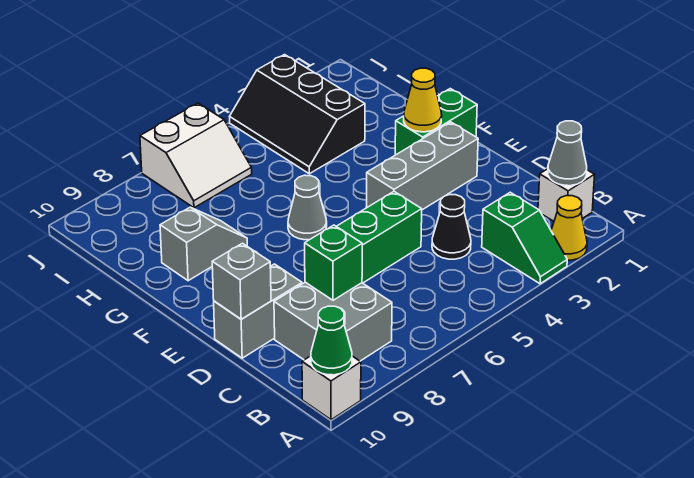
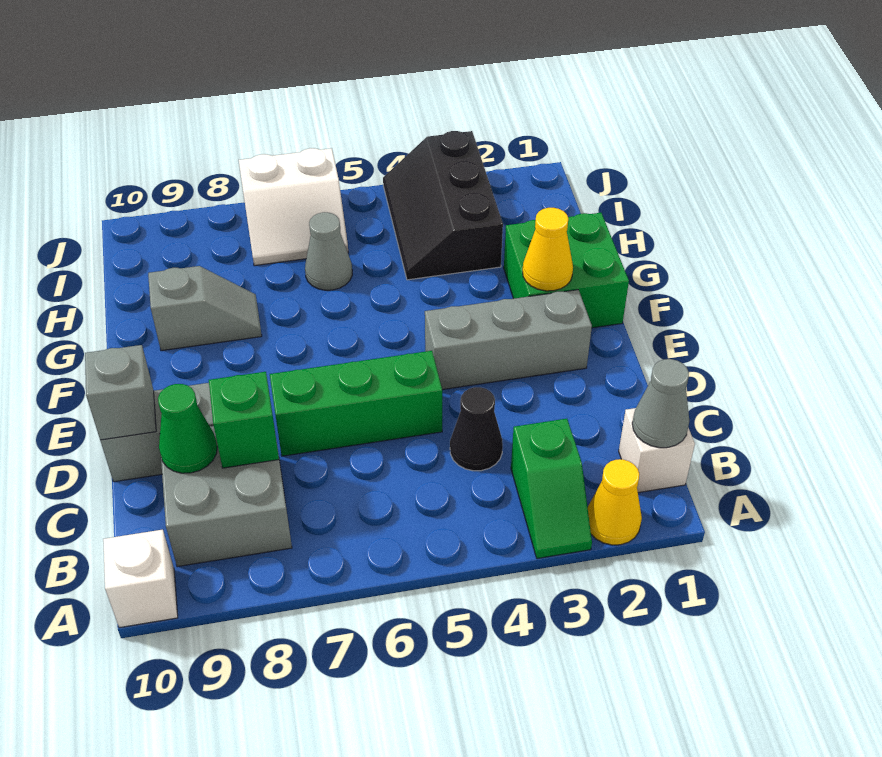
green 1x1 cone [311,306,352,375] -> green 1x1 cone moved to [158,384,217,473]
green 1x2 brick [395,89,477,155] -> green 2x2 brick [504,213,629,328]
grey 1x1 cone [288,175,327,240] -> grey 1x1 cone moved to [305,212,352,290]

